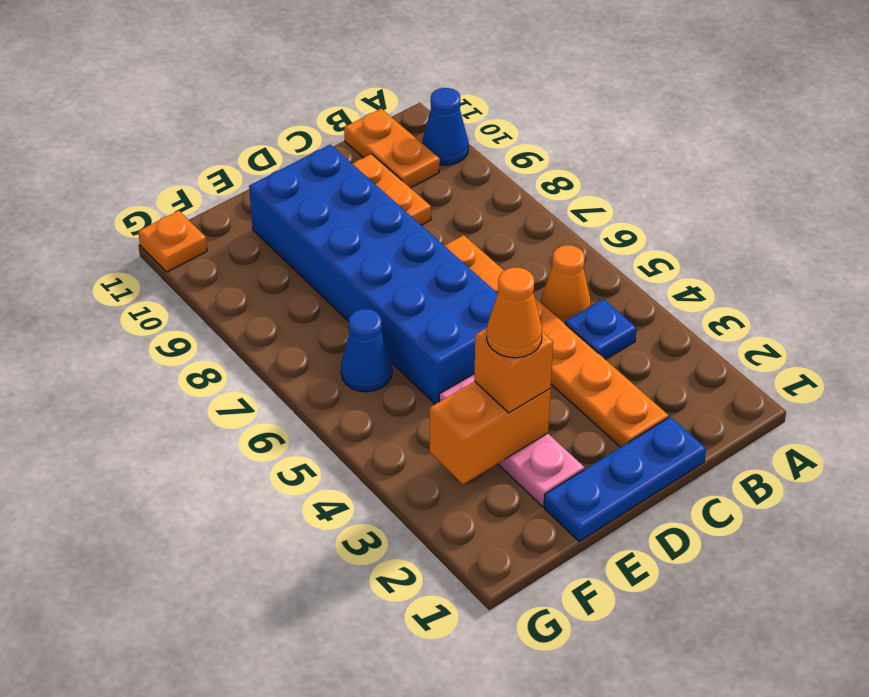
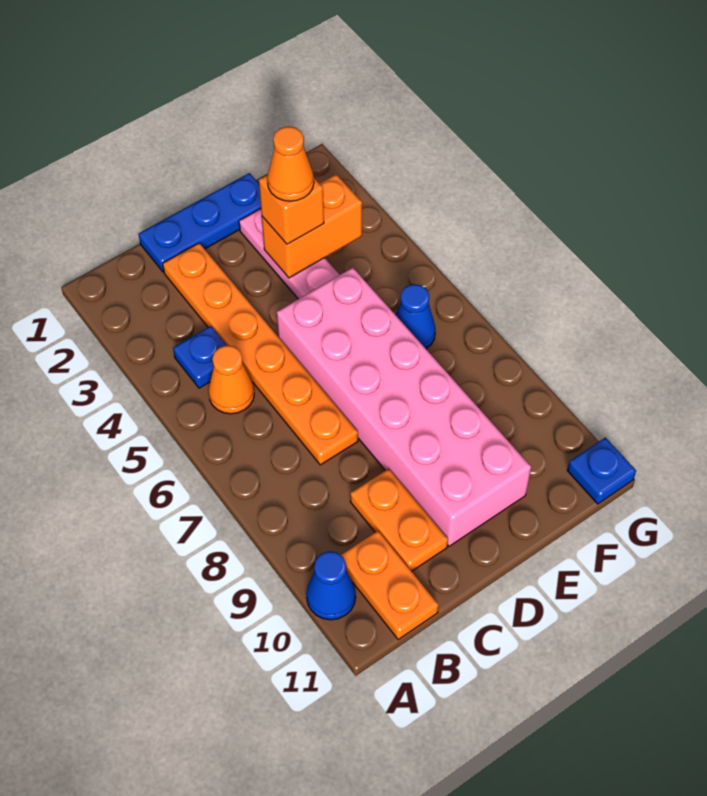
blue 2x6 brick [249,145,498,404] -> pink 2x6 brick [277,268,531,546]
orange 1x1 plate [138,211,207,272] -> blue 1x1 plate [567,438,636,504]

